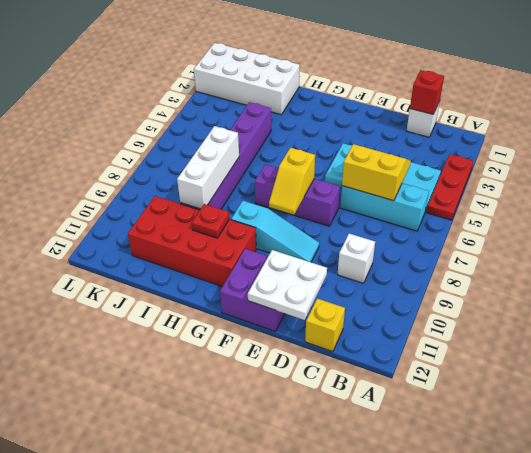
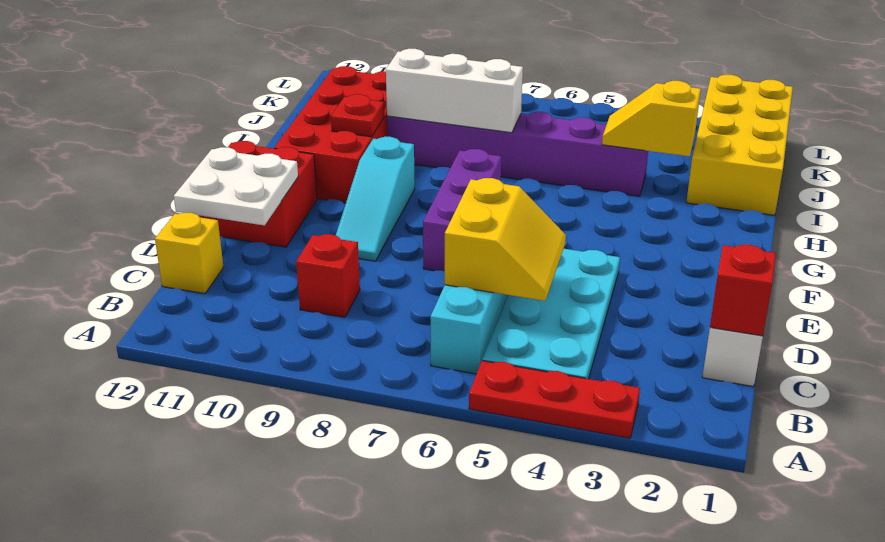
white 1x1 brick [338,234,375,283] -> red 1x1 brick [296,234,360,317]
purple 2x2 brick [220,249,285,332] -> red 2x2 brick [199,141,317,247]
yellow 1x2 slope [269,148,315,215] -> yellow 1x2 slope moved to [602,81,701,157]
white 2x4 brick [194,43,300,115] -> yellow 2x4 brick [686,75,793,215]

